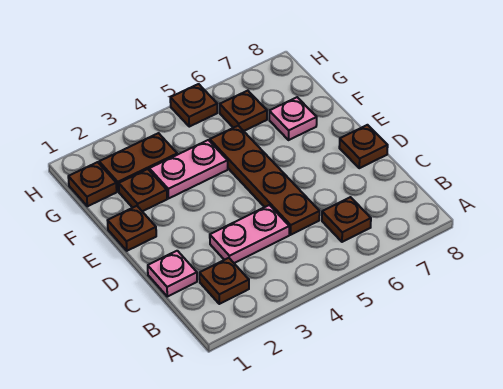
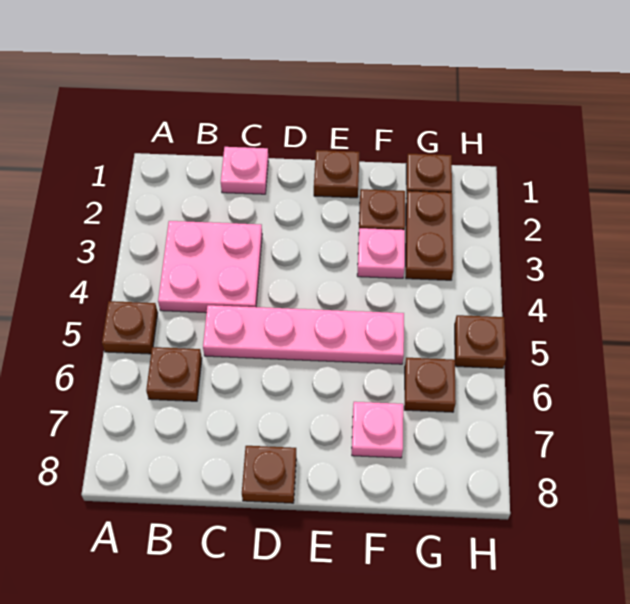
brown 1x1 plate [199,258,249,304] -> brown 1x1 plate moved to [102,301,158,354]
pink 1x2 plate [210,205,289,263] -> pink 2x2 plate [158,221,262,313]
brown 1x4 plate [210,126,320,235] -> pink 1x4 plate [203,305,404,364]
pink 1x2 plate [149,140,228,198] -> pink 1x1 plate [357,228,405,278]

